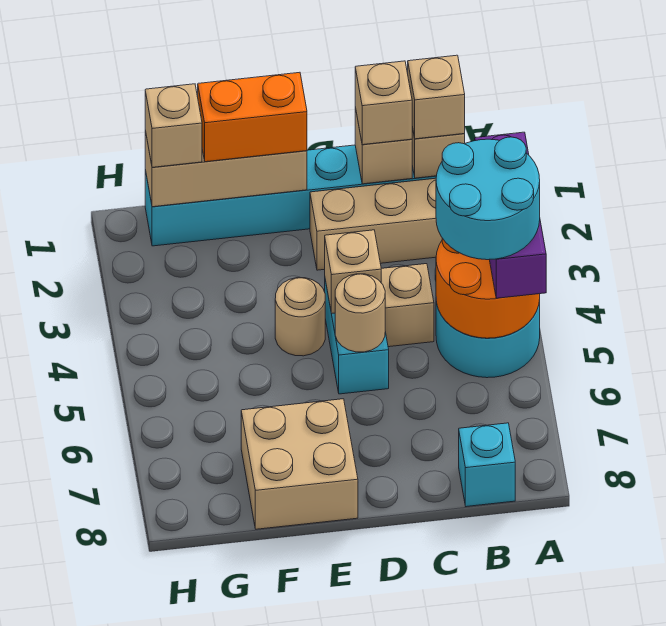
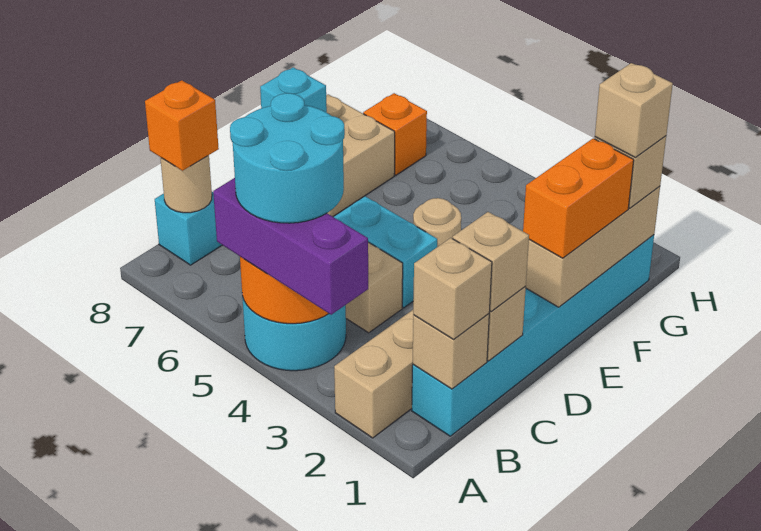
none -> orange 1x1 brick [145,80,219,171]
tan 1x1 brick [325,230,381,314] -> tan 1x1 brick moved to [595,63,673,157]
tan 1x1 round brick [335,274,385,352] -> tan 1x1 round brick moved to [160,155,212,213]
none -> cyan 1x1 brick [260,67,327,112]
none -> orange 1x1 brick [363,93,427,175]

